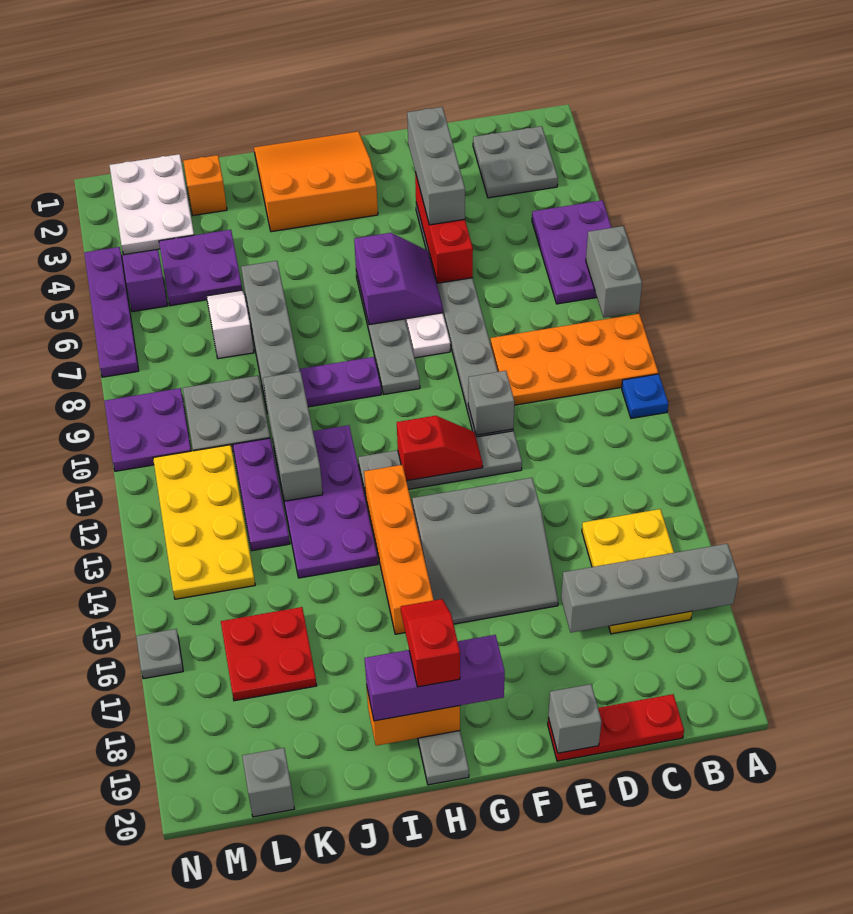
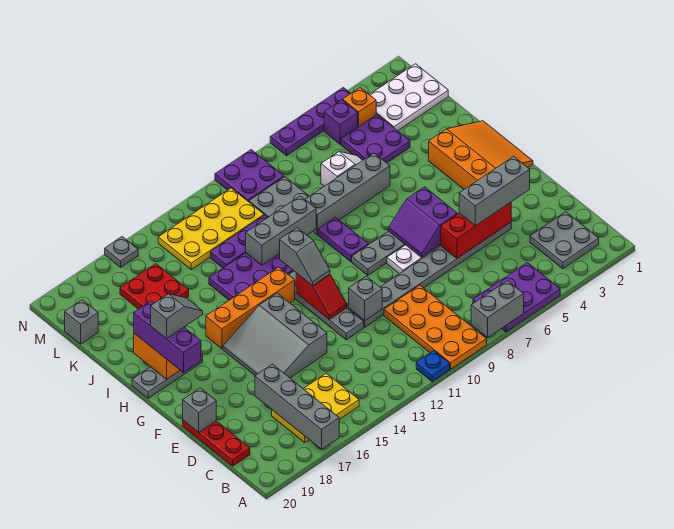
purple 2x2 slope [354,233,443,325] -> purple 2x2 slope turned to [389,187,457,257]
none -> grey 1x2 slope [280,228,330,286]
red 1x2 slope [401,599,460,687] -> grey 1x2 slope [151,294,203,339]
orange 1x1 brick [183,155,227,216] -> orange 1x1 brick moved to [343,88,376,127]

